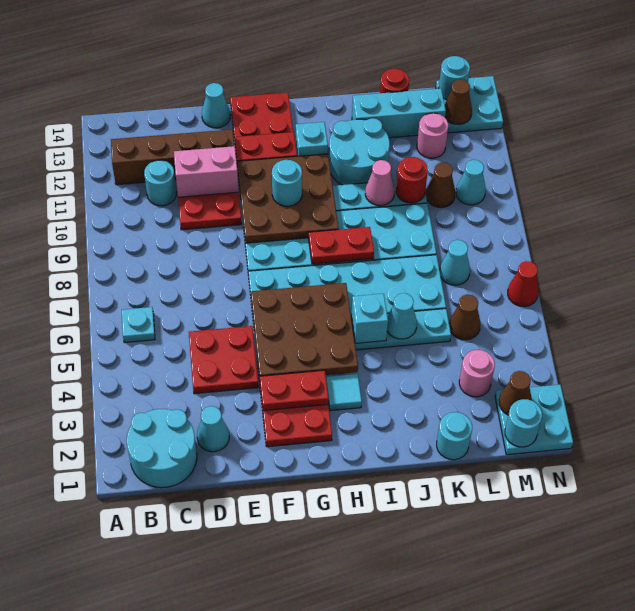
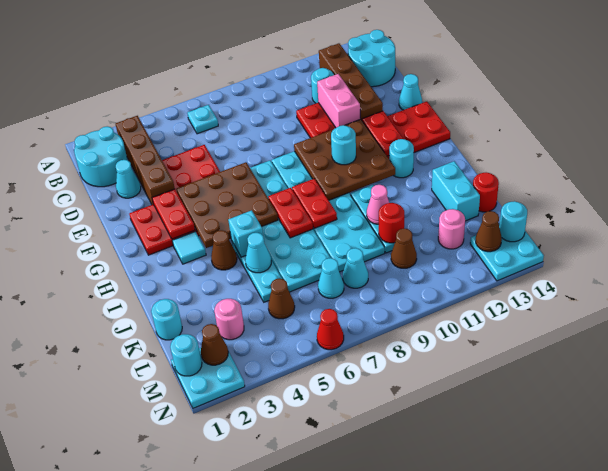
none -> brown 1x4 brick [116,116,175,205]
none -> red 1x2 plate [268,188,313,238]
cyan 1x1 brick [296,122,328,156] -> cyan 1x1 round brick [389,139,414,178]
none -> brown 1x1 cone [211,230,237,270]
cyan 2x2 round brick [329,118,390,185] -> cyan 2x2 round brick moved to [348,30,395,87]
cyan 1x3 brick [352,88,446,138] -> cyan 1x2 brick [432,161,480,221]
cyan 1x1 cone [456,160,486,205] -> cyan 1x1 cone moved to [343,248,368,288]

